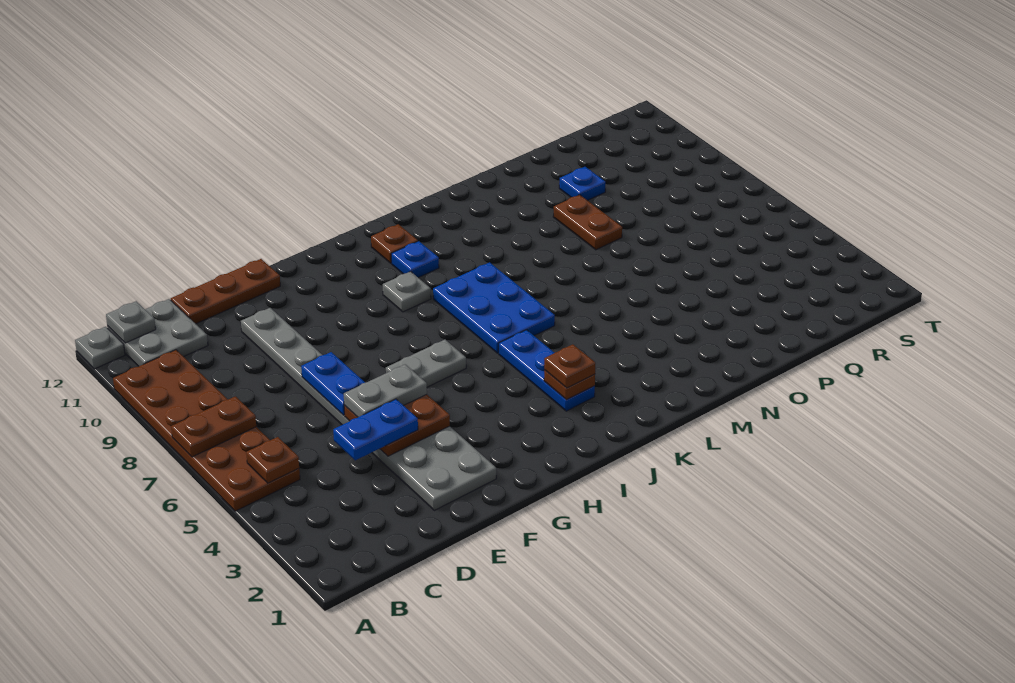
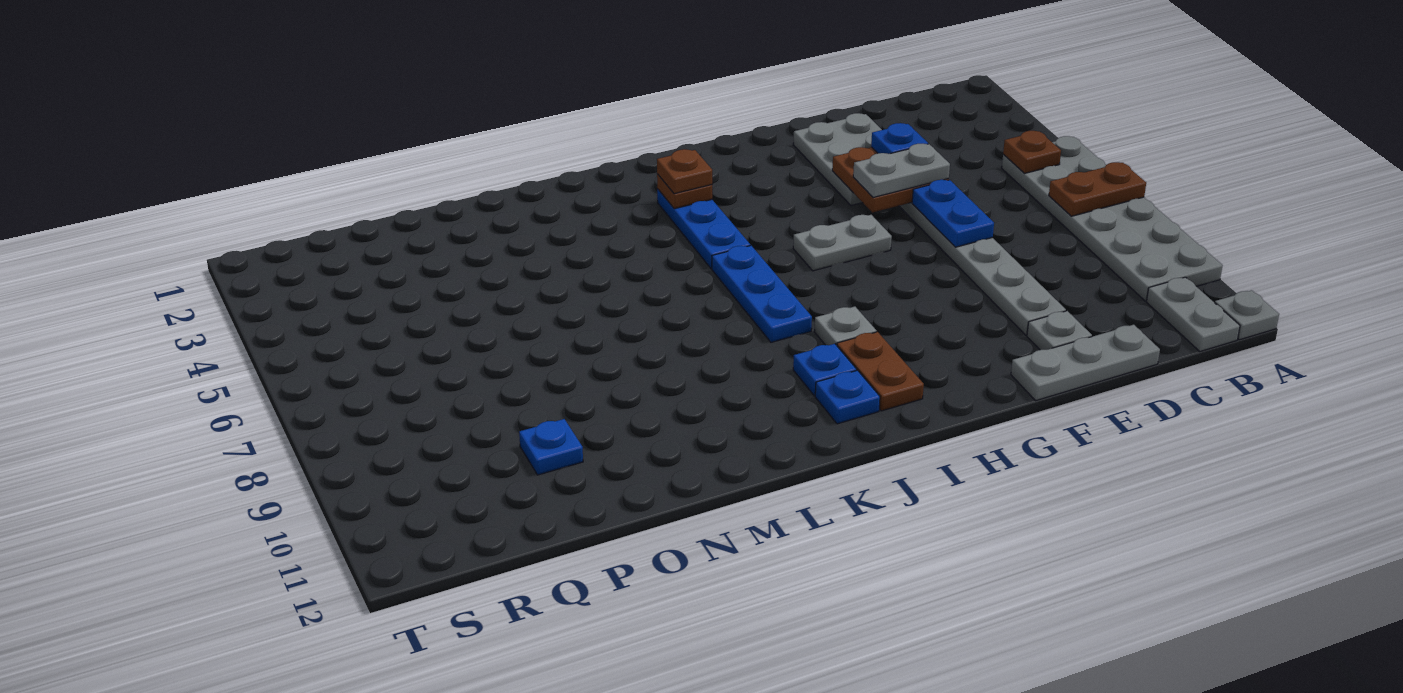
brown 2x6 plate [113,350,300,511] -> grey 2x6 plate [1002,136,1223,301]
grey 2x2 plate [107,299,208,366] -> grey 1x2 plate [1147,277,1240,351]
grey 1x1 plate [106,301,156,343] -> grey 1x1 plate moved to [1027,311,1092,350]
blue 1x2 plate [333,399,418,460] -> blue 1x1 plate [871,123,928,154]
brown 1x3 plate [171,259,280,324] -> grey 1x3 plate [1011,325,1160,400]
blue 2x3 plate [433,262,555,353] -> blue 1x3 plate [712,246,812,342]
brown 1x1 plate [371,224,418,263] -> blue 1x1 plate [815,370,880,424]
brown 1x2 plate [553,195,622,250] -> brown 1x2 plate moved to [837,332,924,411]

